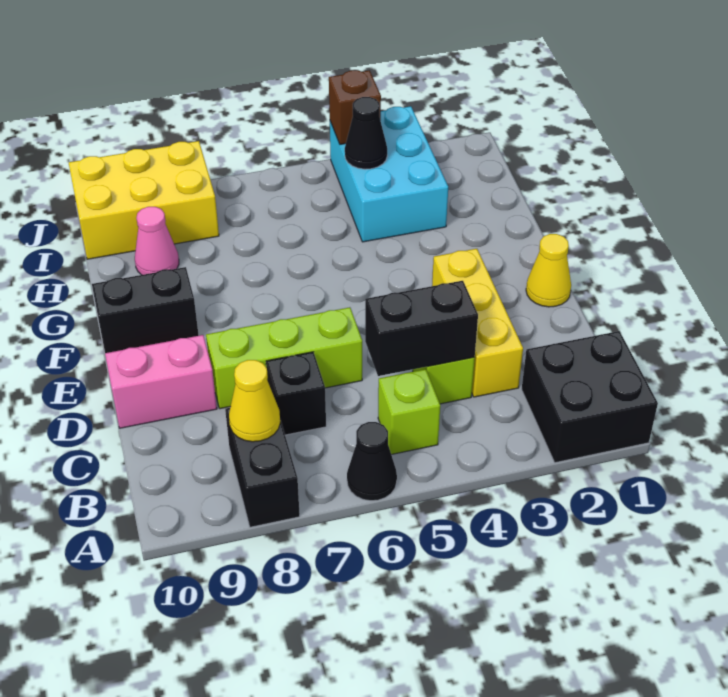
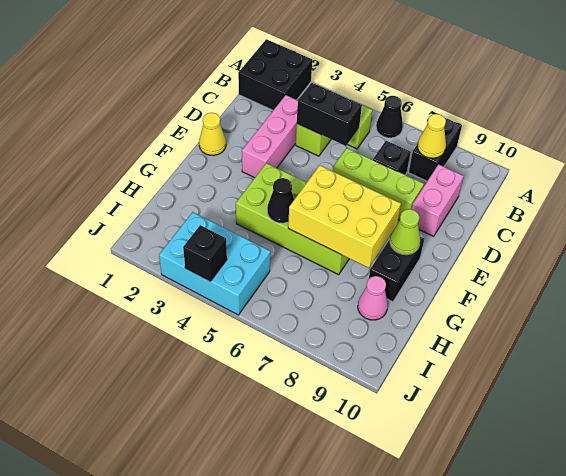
yellow 1x3 brick [432,249,523,397] -> pink 1x3 brick [242,95,298,178]
pink 1x2 brick [105,335,217,428] -> pink 1x2 brick turned to [411,164,464,236]
none -> lime 2x4 brick [236,163,349,275]
black 1x2 brick [92,267,199,353] -> black 1x2 brick turned to [369,237,424,302]
none -> lime 1x1 cone [390,209,420,255]
cyan 2x3 brick [330,106,448,242] -> cyan 2x3 brick turned to [159,212,270,315]
black 1x1 cone [345,97,387,169] -> black 1x1 cone moved to [267,178,294,223]
yellow 2x3 brick [69,141,219,259] -> yellow 2x3 brick moved to [288,165,401,268]
brown 1x1 brick [329,70,381,144] -> black 1x1 brick [183,225,227,281]

